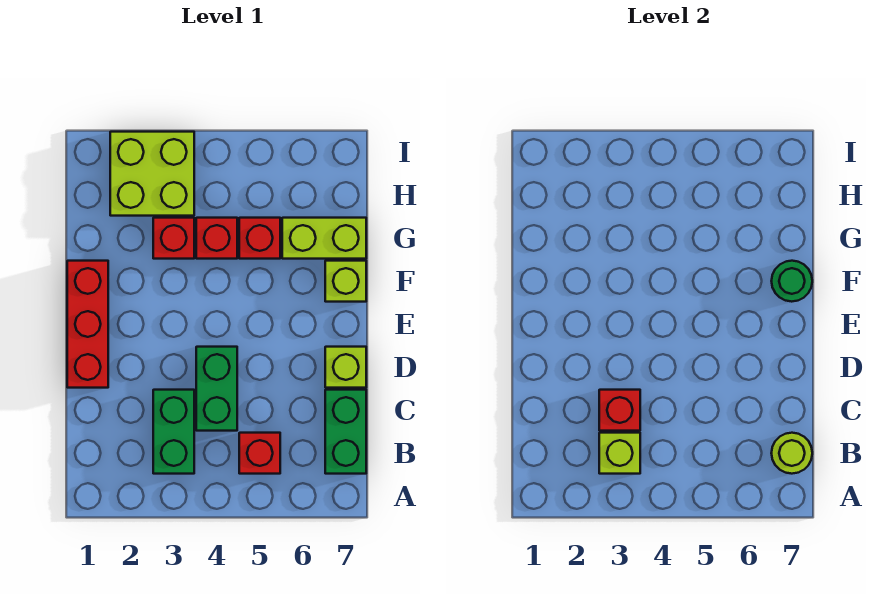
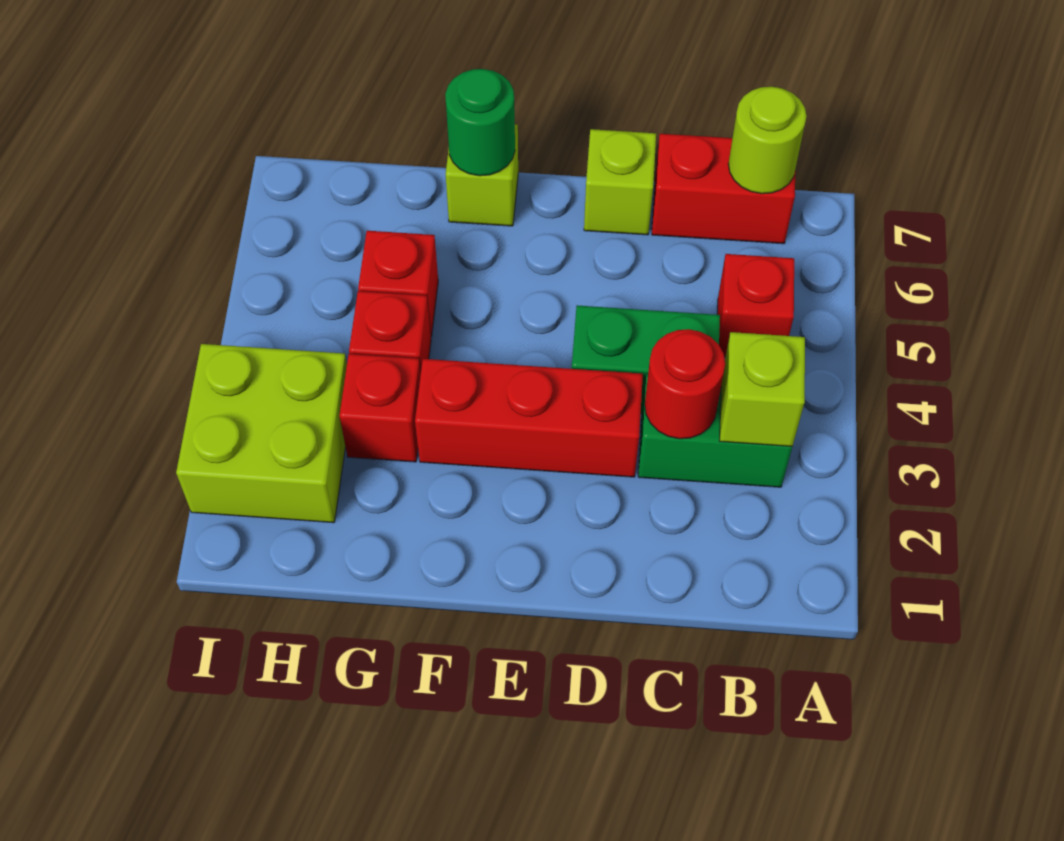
green 1x2 brick [325,390,366,474] -> red 1x2 brick [652,134,795,244]
red 1x1 brick [599,390,640,431] -> red 1x1 round brick [645,329,725,439]
red 1x3 brick [67,261,108,388] -> red 1x3 brick moved to [415,359,643,477]
lime 1x2 brick [282,218,366,259] -> none

